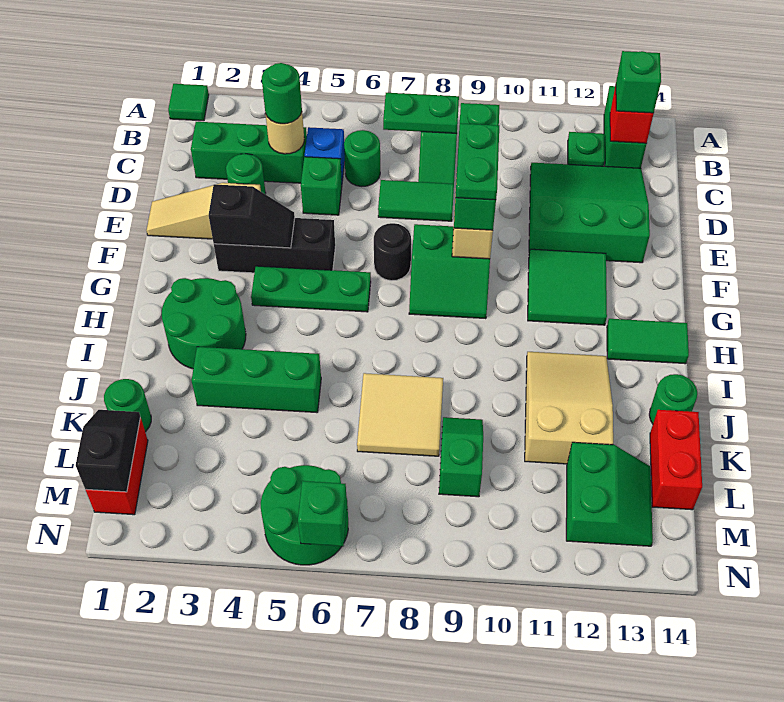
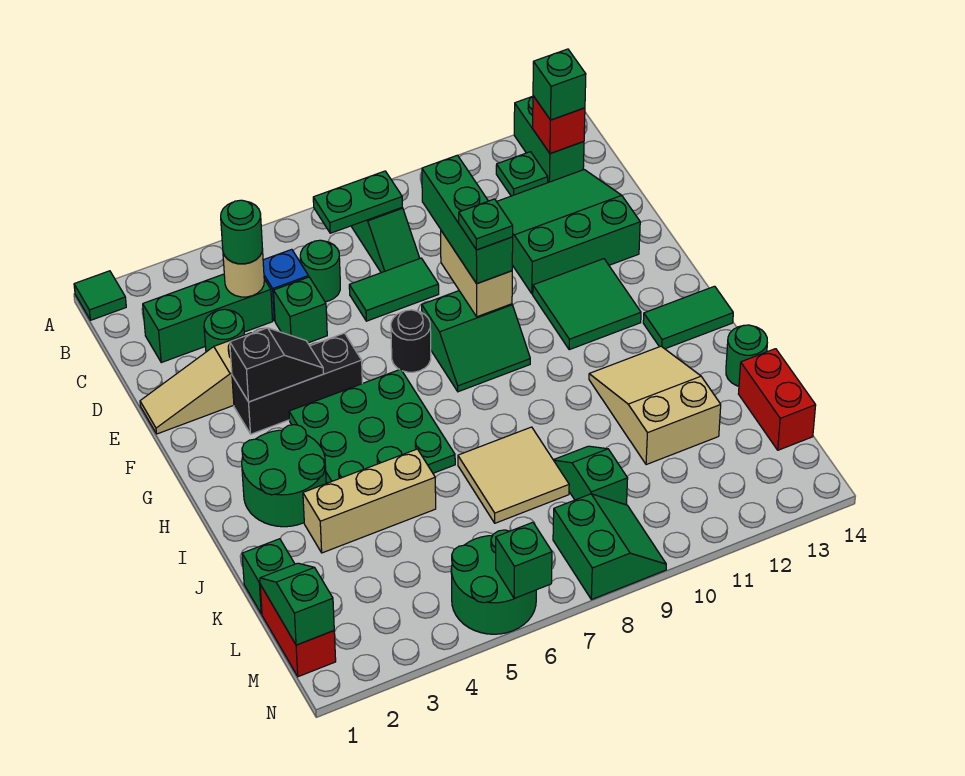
green 1x2 plate [456,123,499,200] -> green 1x1 plate [459,199,513,250]
green 1x3 plate [251,266,371,312] -> green 3x3 plate [289,369,455,483]
green 1x3 brick [192,347,321,413] -> tan 1x3 brick [303,449,436,553]
green 1x1 round brick [104,379,151,432] -> green 1x1 brick [242,539,295,614]
black 1x2 slope [76,410,140,492] -> green 1x2 slope [260,563,334,645]
green 2x2 slope [566,442,653,546] -> green 2x2 slope moved to [553,494,666,600]

